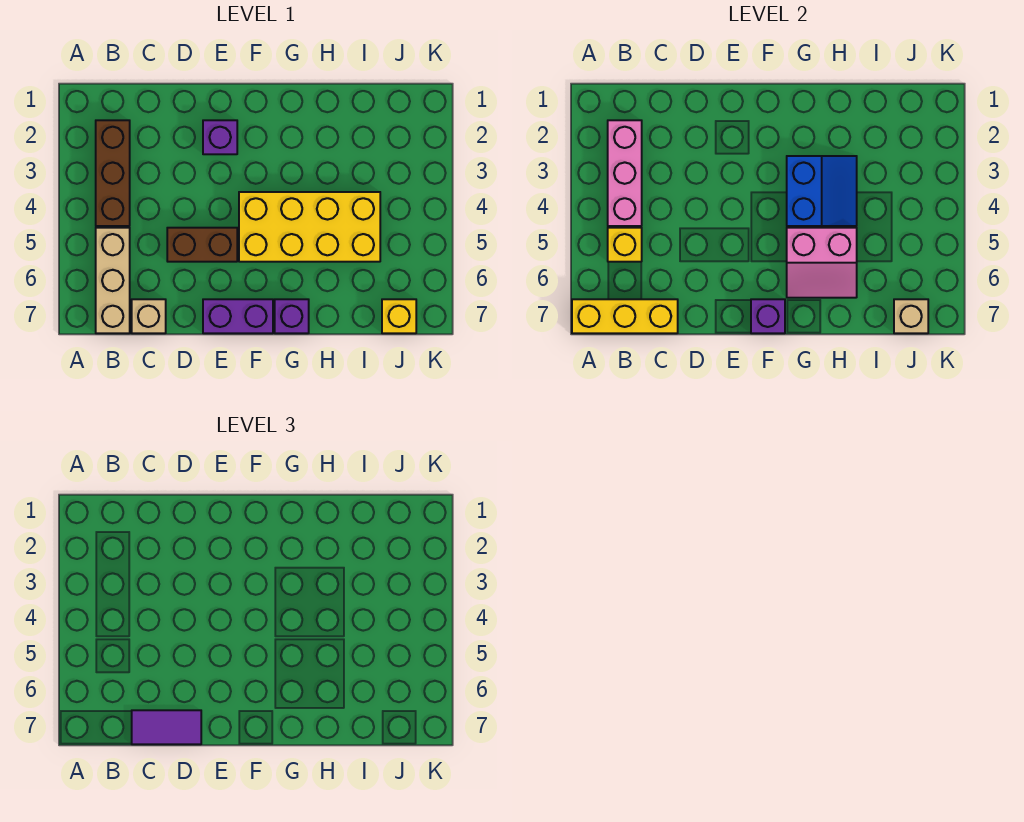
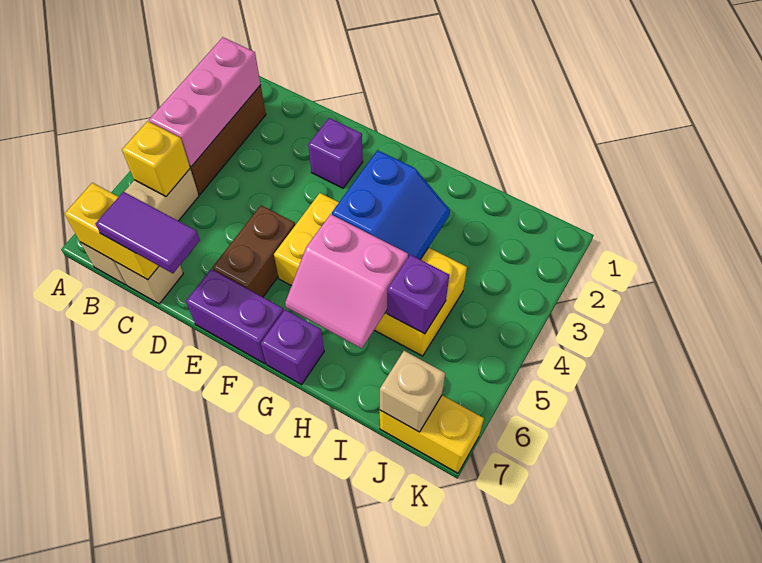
yellow 1x3 brick [572,299,678,333] -> yellow 1x2 brick [64,183,159,280]
brown 1x2 brick [167,228,237,262] -> brown 1x2 brick turned to [212,205,295,297]
purple 1x1 brick [751,299,785,333] -> purple 1x1 brick moved to [387,255,449,334]
yellow 1x1 brick [382,299,416,333] -> yellow 1x2 brick [380,395,484,473]

